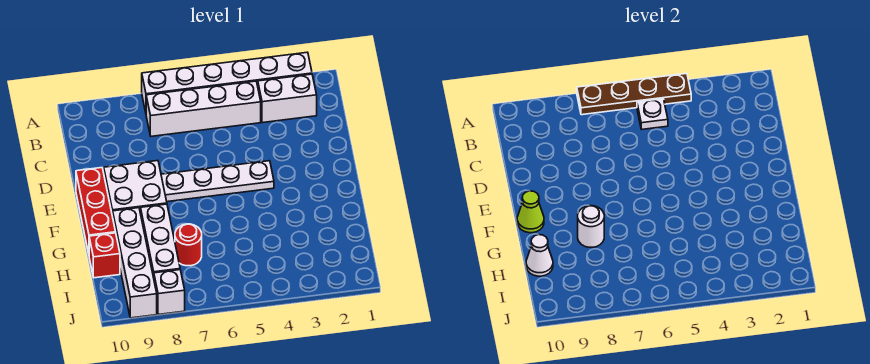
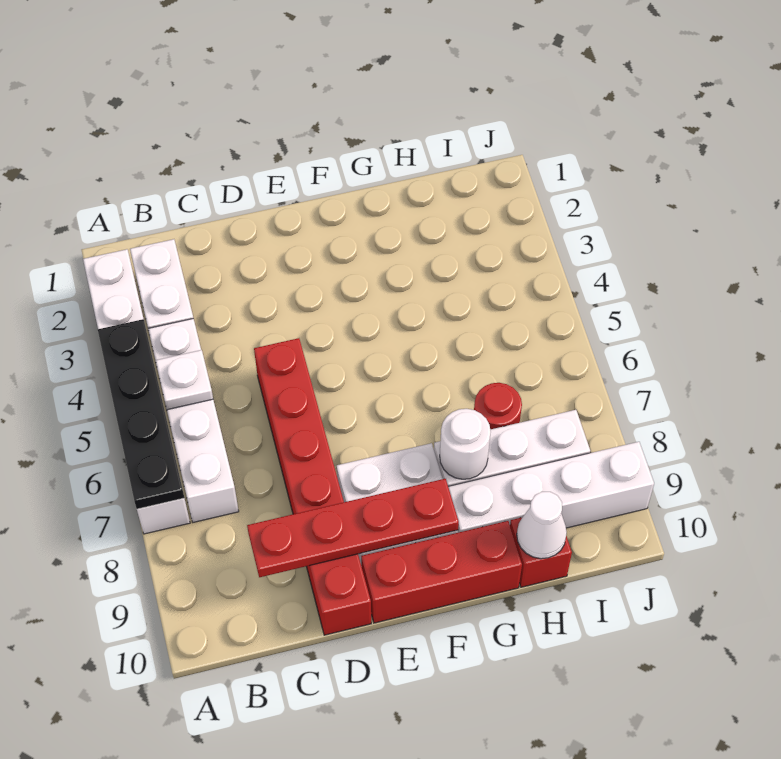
brown 1x4 plate [577,73,691,115] -> black 1x4 plate [98,319,184,509]
none -> red 1x4 plate [247,479,459,577]
none -> red 1x6 brick [254,338,371,635]
white 1x4 plate [161,161,274,202] -> none
lime 1x1 cone [517,191,544,233] -> none
white 1x1 brick [154,270,185,315] -> none

